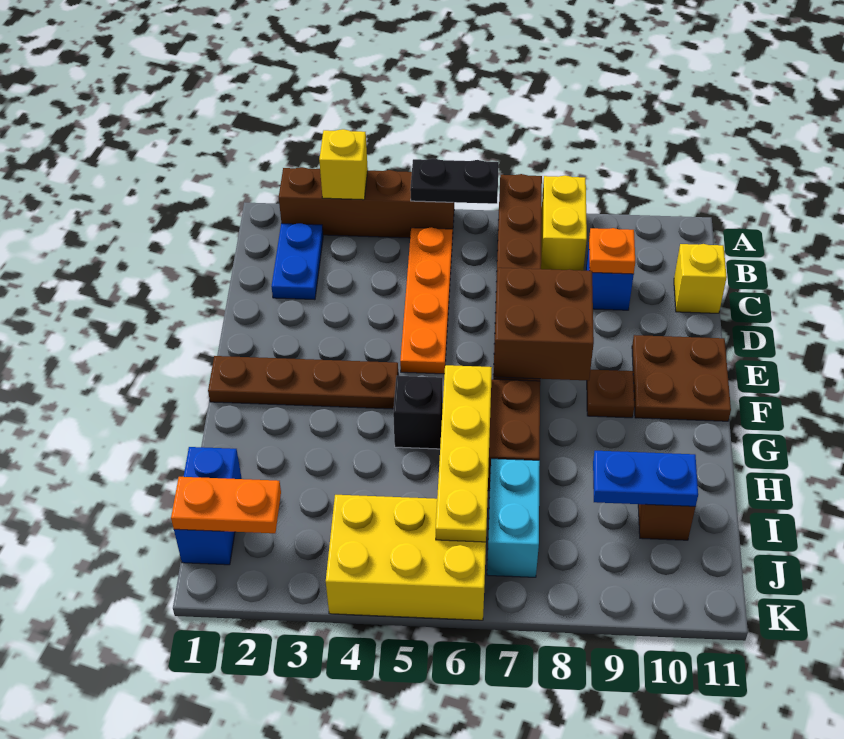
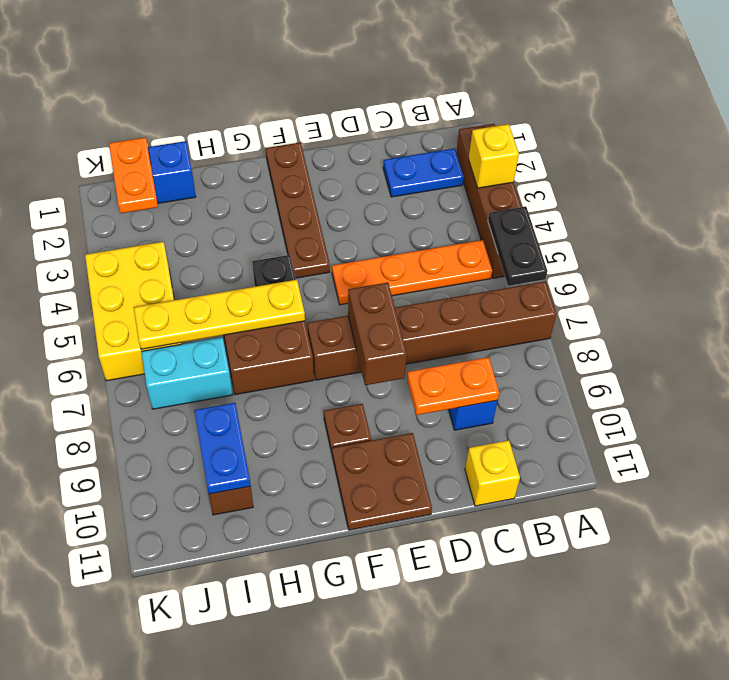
yellow 1x2 brick [541,175,587,271] -> none
orange 1x1 plate [589,228,635,274] -> orange 1x2 plate [407,357,499,415]
brown 2x2 brick [494,268,594,381] -> brown 1x2 brick [348,282,407,385]

